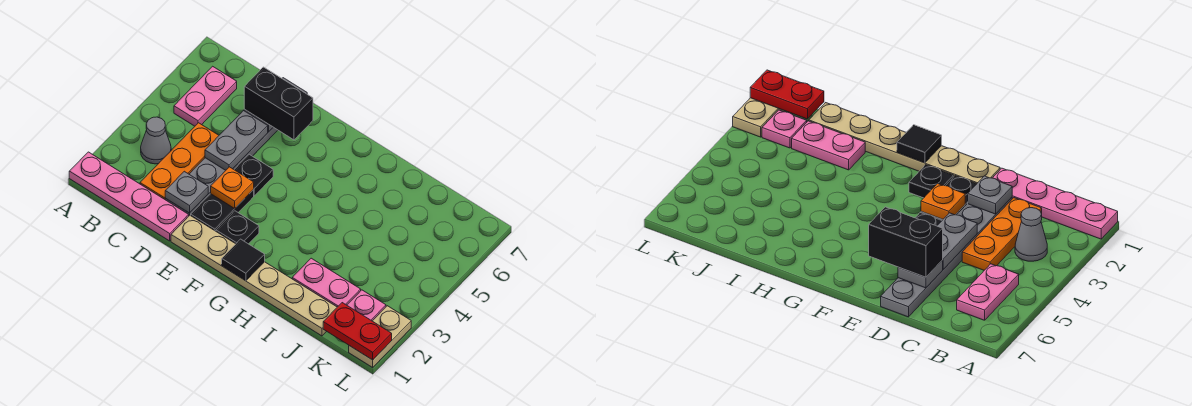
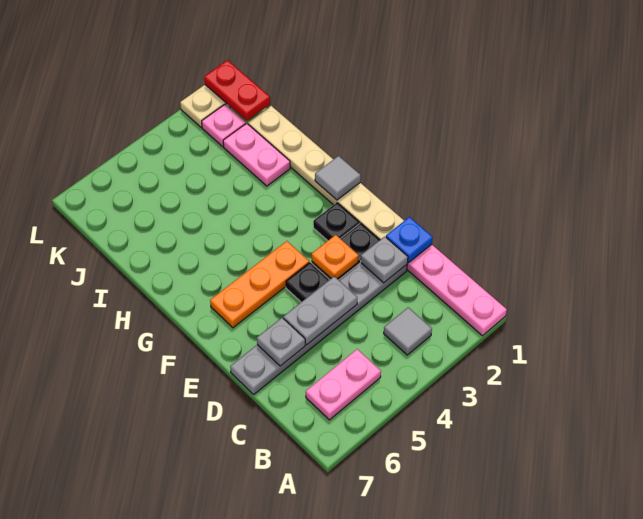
grey 1x1 cone [141,117,171,164] -> grey 1x1 tile [384,307,432,355]
orange 1x3 plate [140,123,219,199] -> orange 1x3 plate moved to [210,241,309,328]
none -> blue 1x1 plate [386,217,433,263]
black 1x2 brick [244,67,313,140] -> none
black 1x1 tile [222,239,265,281] -> grey 1x1 tile [315,156,361,200]

